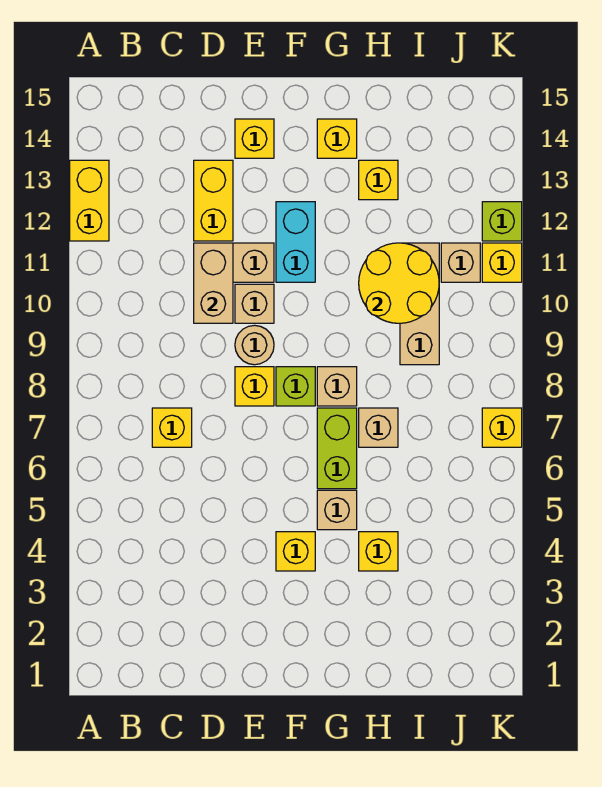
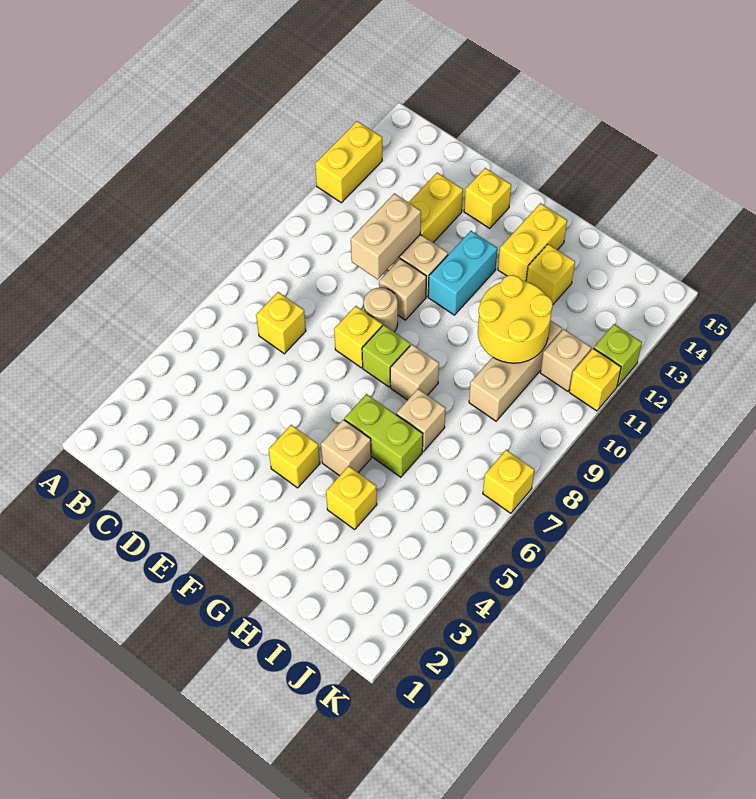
lime 1x2 brick [317,408,357,489] -> lime 1x2 brick turned to [344,394,423,477]
yellow 1x1 brick [317,119,357,158] -> yellow 1x2 brick [498,203,567,282]

